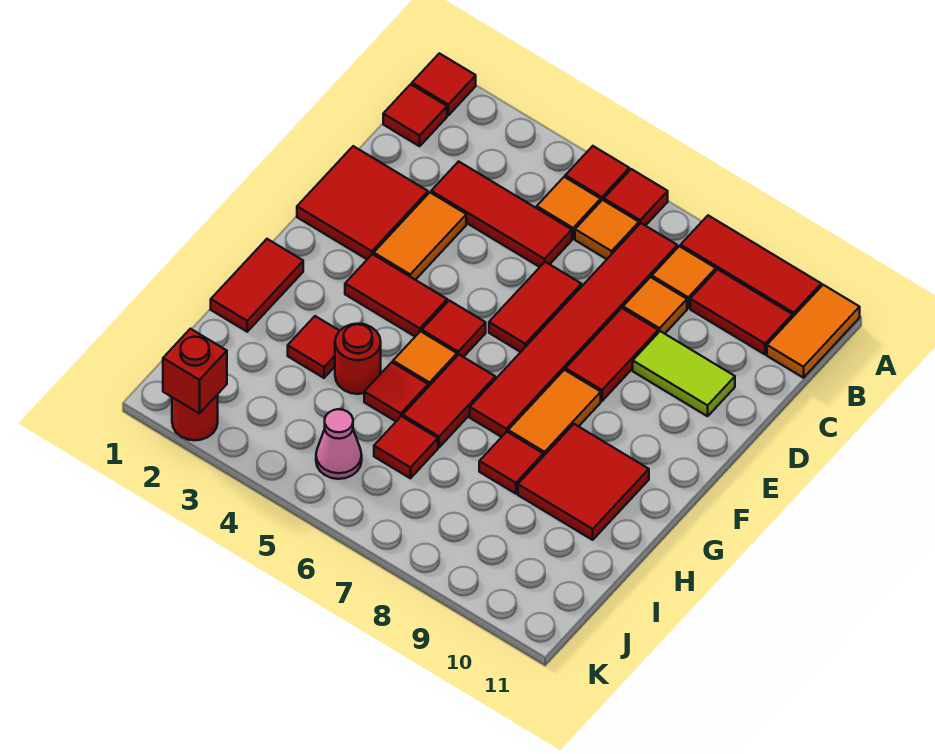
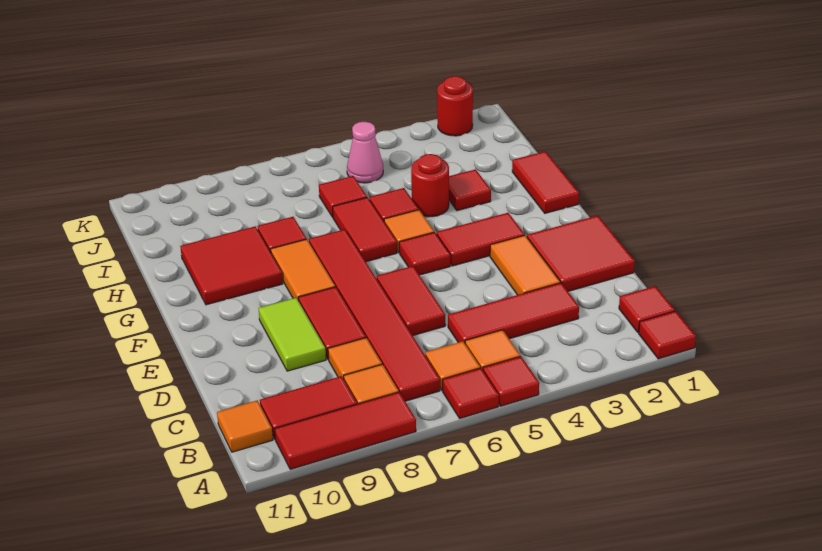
orange 1x2 tile [767,285,860,378] -> orange 1x1 tile [217,400,273,452]
lime 1x2 tile [633,331,735,416] -> lime 1x2 tile turned to [259,298,326,371]
red 1x1 brick [163,329,227,414] -> none

